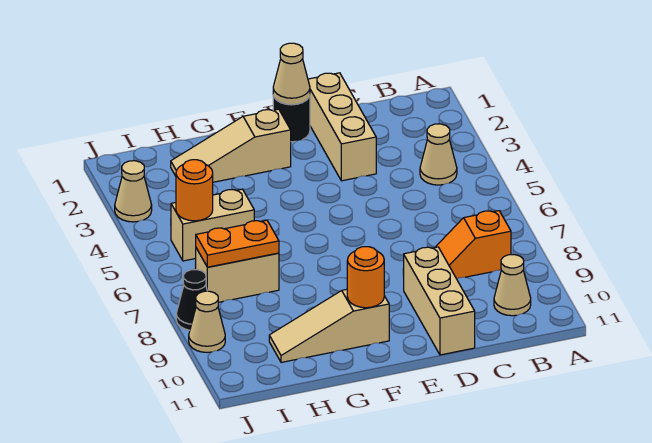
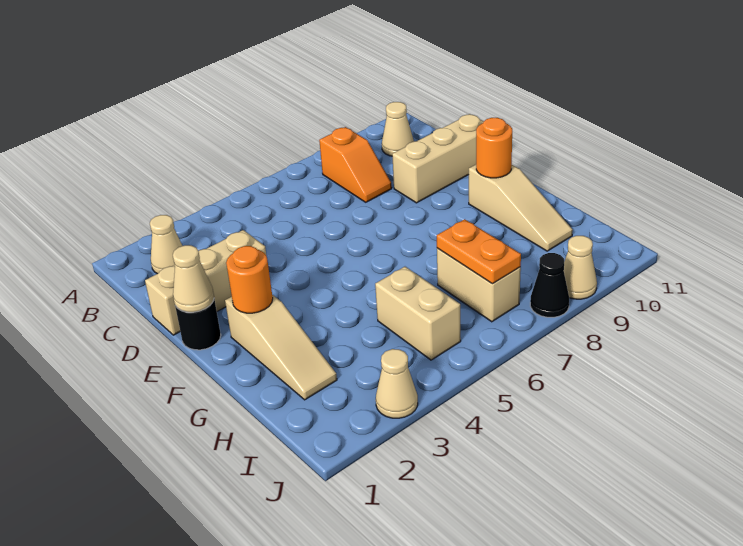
tan 1x1 cone [420,124,457,185] -> tan 1x1 cone moved to [150,215,182,274]
orange 1x1 round brick [176,160,213,221] -> orange 1x1 round brick moved to [226,246,273,313]

